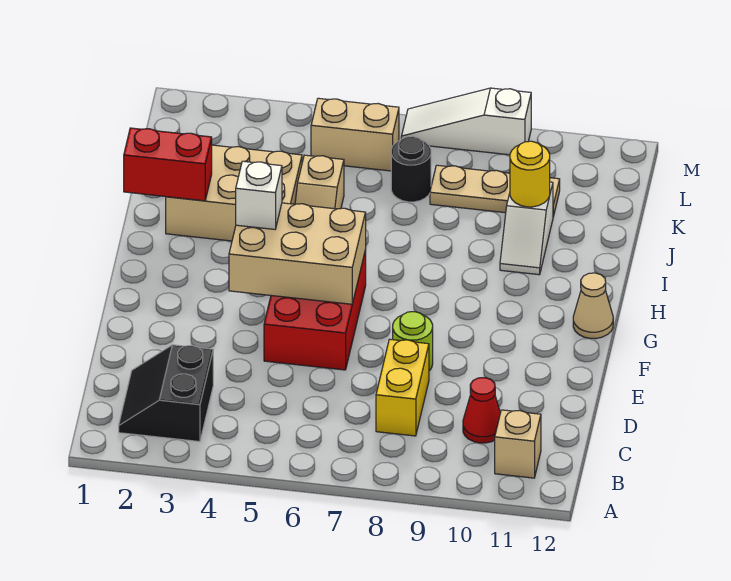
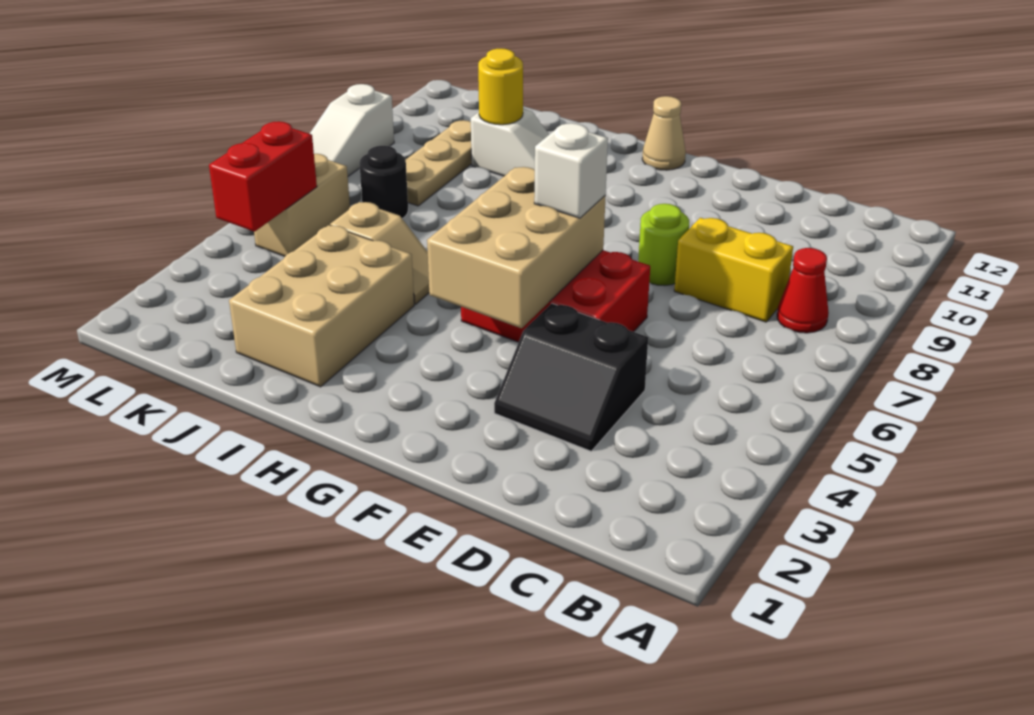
black 2x2 slope [119,345,213,442] -> black 2x2 slope moved to [494,303,648,451]
tan 1x1 brick [495,410,541,478] -> none
red 1x1 cone [463,378,500,443] -> red 1x1 cone moved to [777,248,829,333]
white 1x1 brick [236,161,282,229] -> white 1x1 brick moved to [534,123,608,218]
red 1x2 brick [124,128,212,201] -> red 1x2 brick moved to [209,121,317,232]

